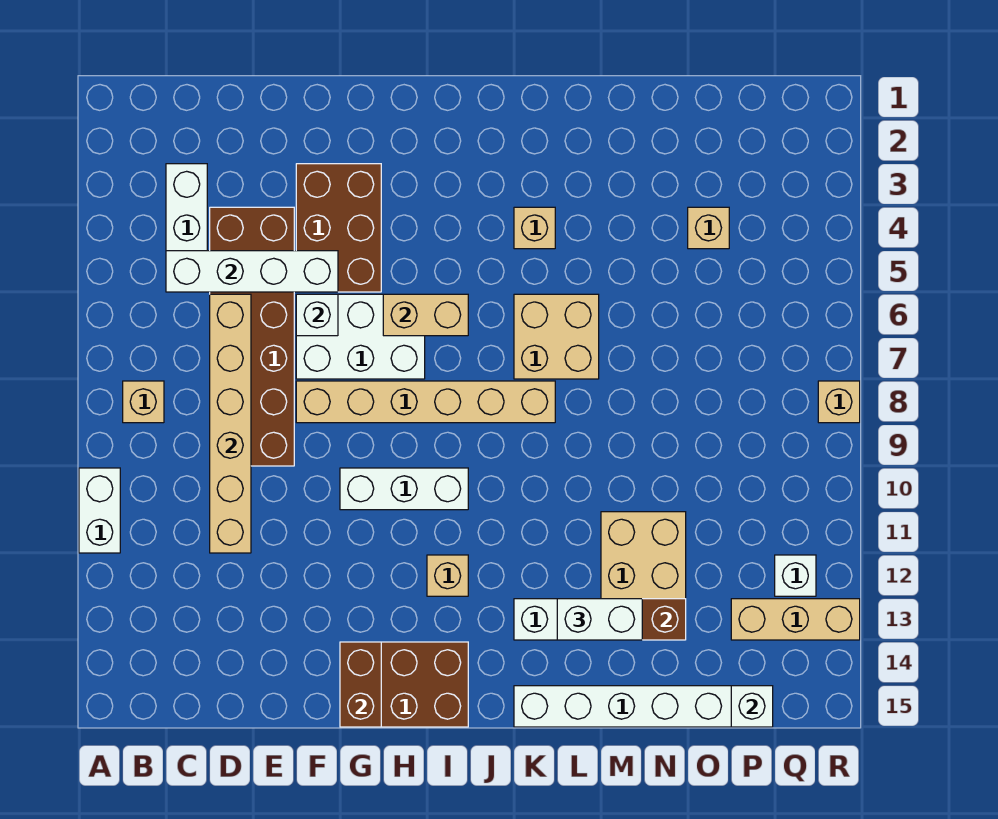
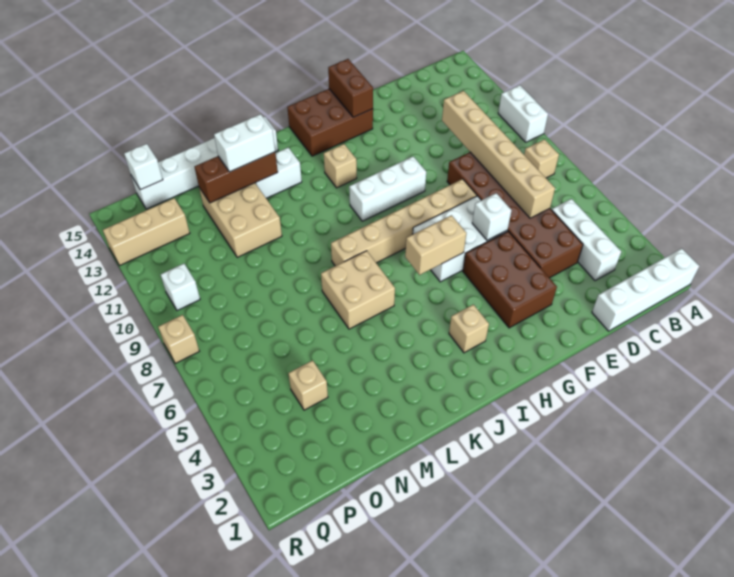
white 1x4 brick [166,251,338,292] -> white 1x4 brick moved to [592,248,699,331]
tan 1x1 brick [514,207,555,249] -> tan 1x1 brick moved to [449,304,489,353]
white 1x1 brick [775,555,816,596] -> white 1x1 brick moved to [161,264,200,311]

